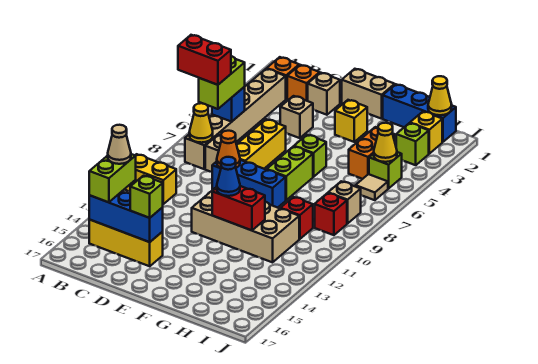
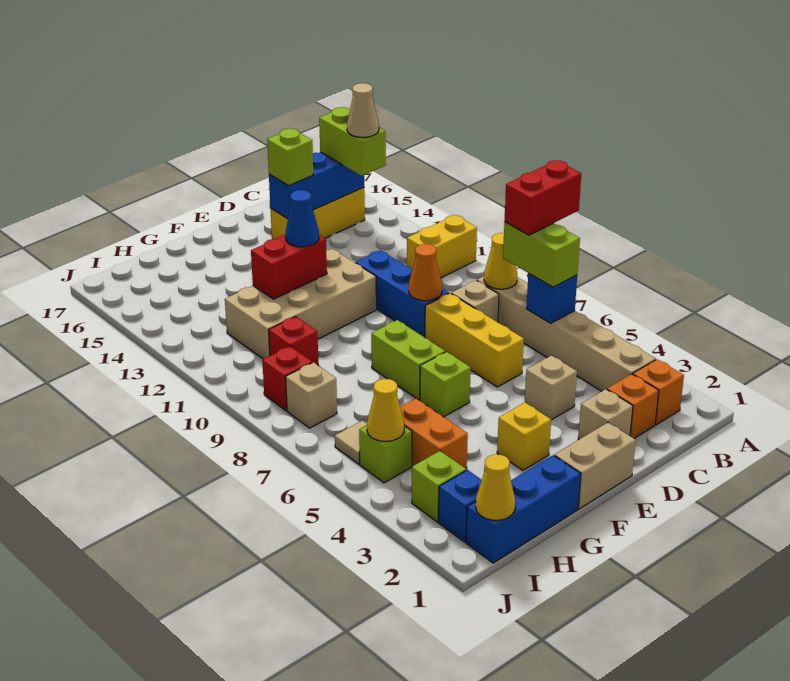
blue 1x3 brick [212,160,286,208] -> blue 1x3 brick turned to [356,250,449,338]
yellow 1x1 brick [410,112,442,154] -> blue 1x1 brick [438,470,482,542]

